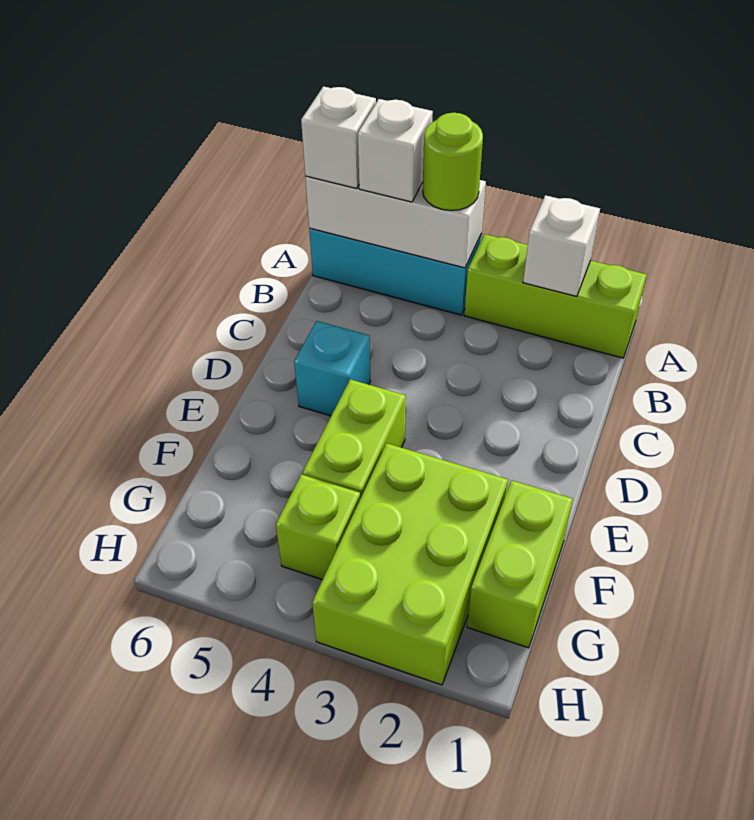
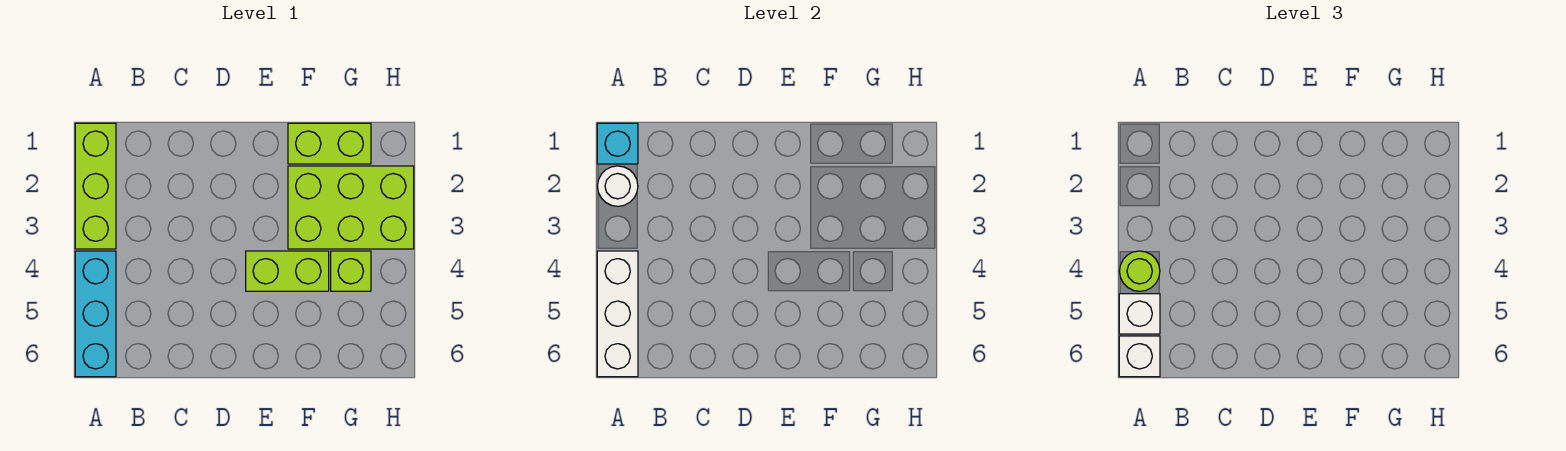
white 1x1 brick [523,195,600,297] -> white 1x1 round brick [597,166,638,206]
cyan 1x1 brick [294,321,371,416] -> cyan 1x1 brick moved to [597,123,638,164]

